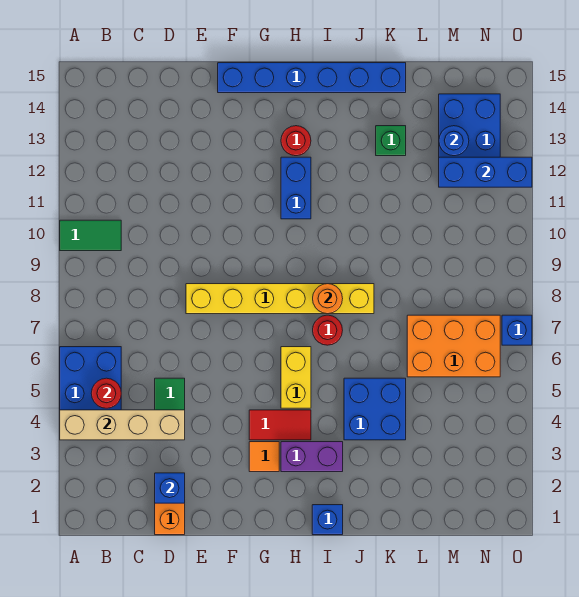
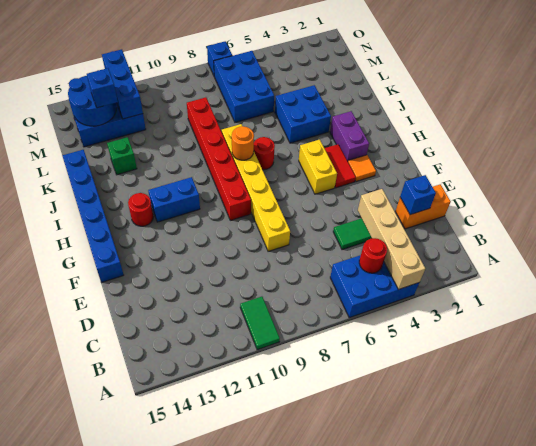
none -> red 1x6 brick [187,97,251,220]
yellow 1x2 brick [281,347,311,408] -> yellow 1x2 brick turned to [299,140,337,194]
blue 1x1 brick [312,505,343,535] -> blue 1x1 brick moved to [87,68,118,108]
orange 2x3 brick [407,315,500,377] -> blue 2x3 brick [214,51,274,122]
blue 1x1 round brick [439,126,469,156] -> blue 2x2 round brick [68,76,117,126]

